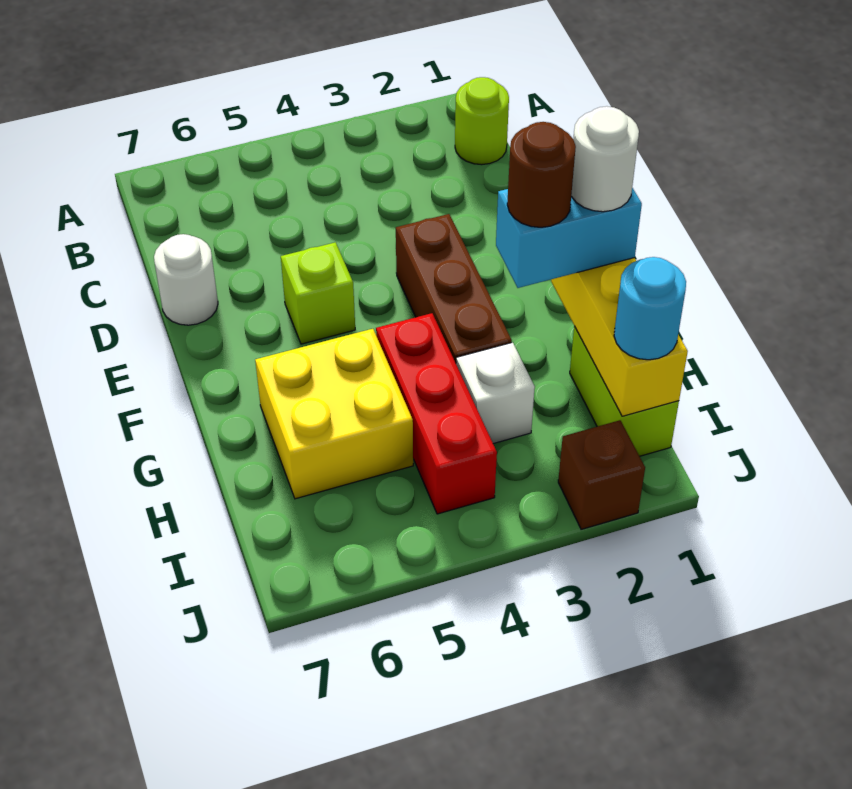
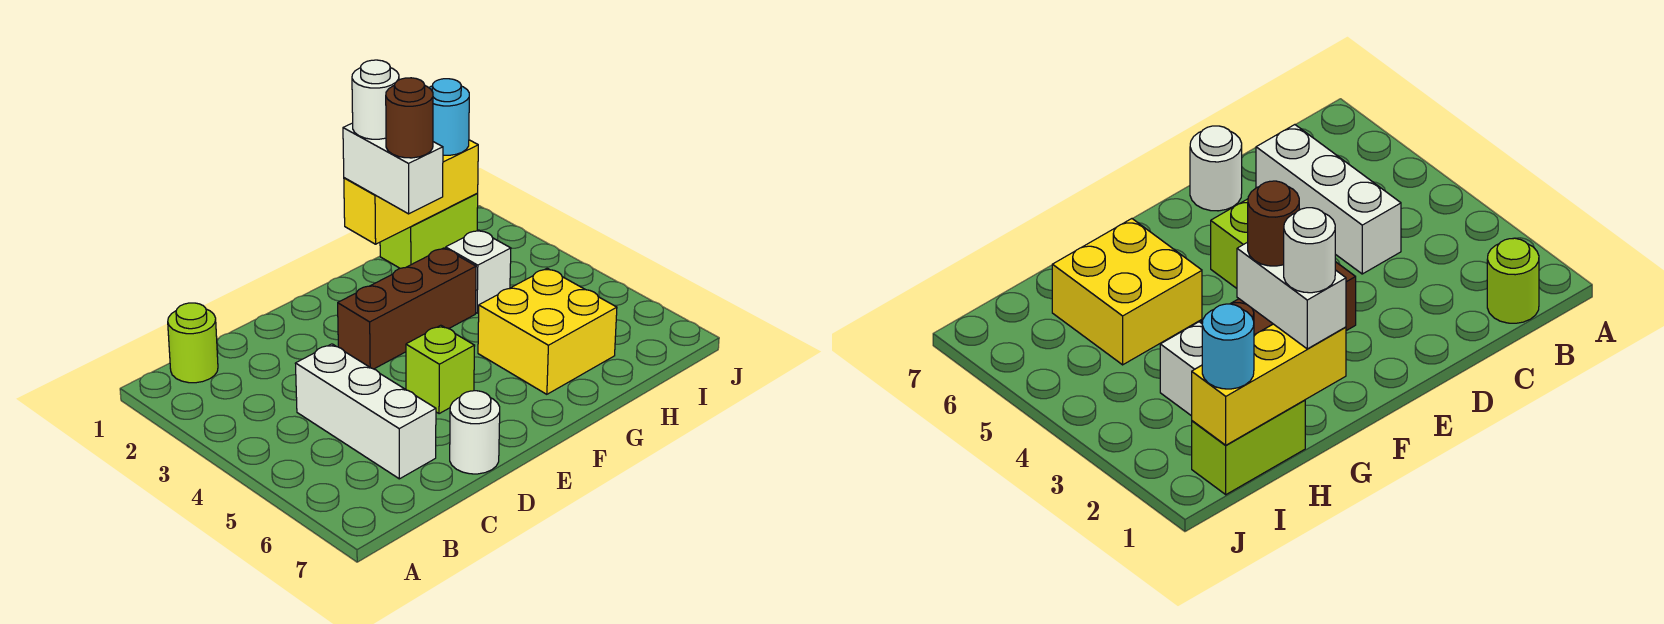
none -> white 1x3 brick [295,344,436,479]
cyan 1x2 brick [496,188,642,288] -> white 1x2 brick [343,123,443,214]
red 1x3 brick [376,313,497,514] -> none
brown 1x1 brick [558,420,645,529] -> none

